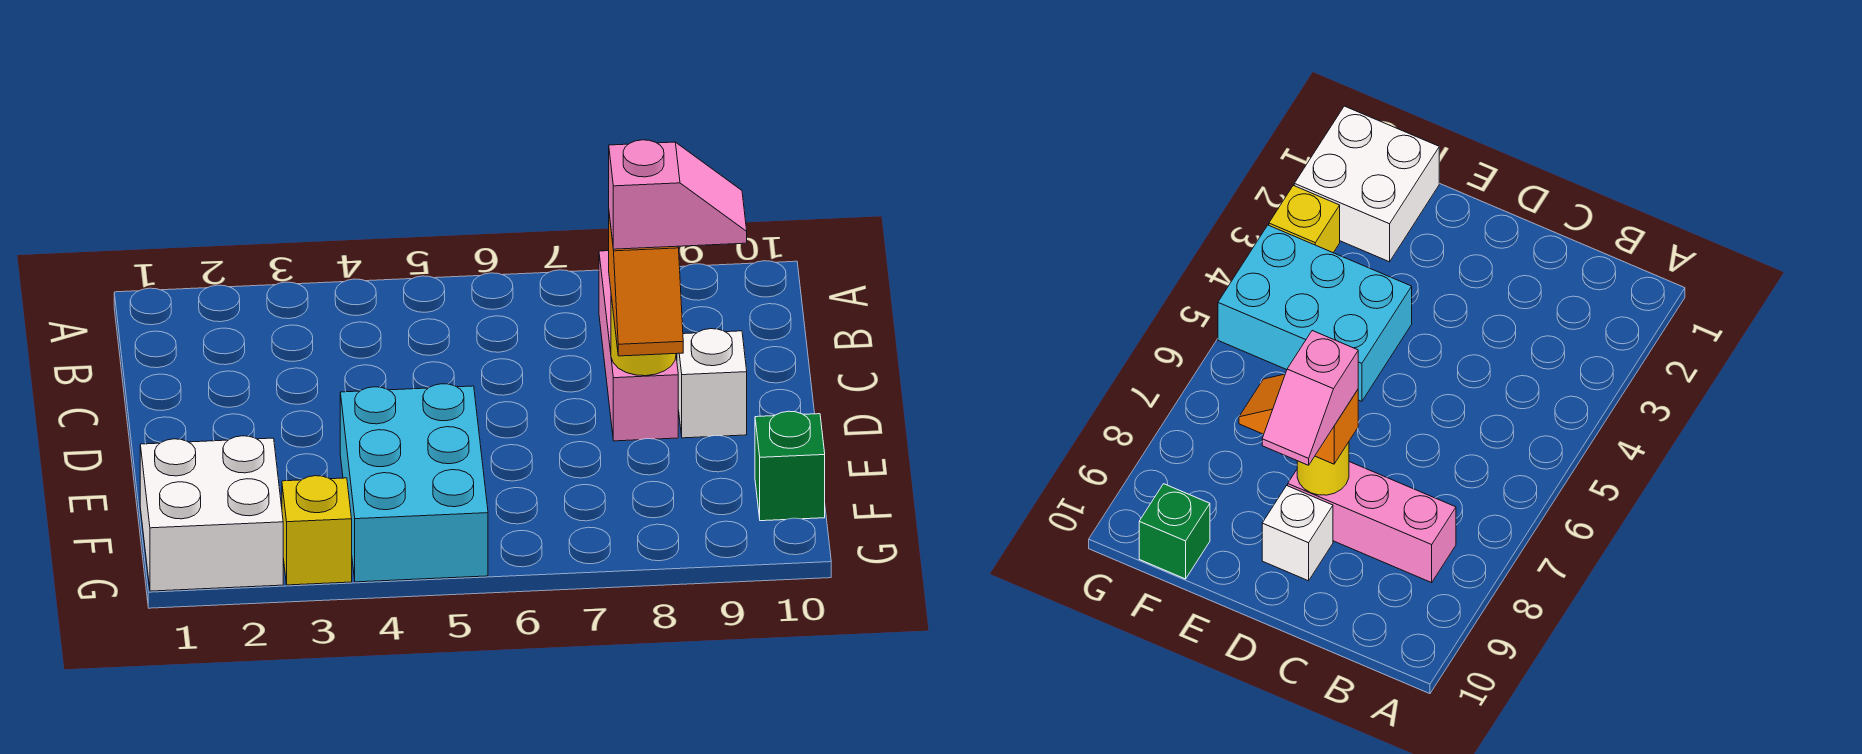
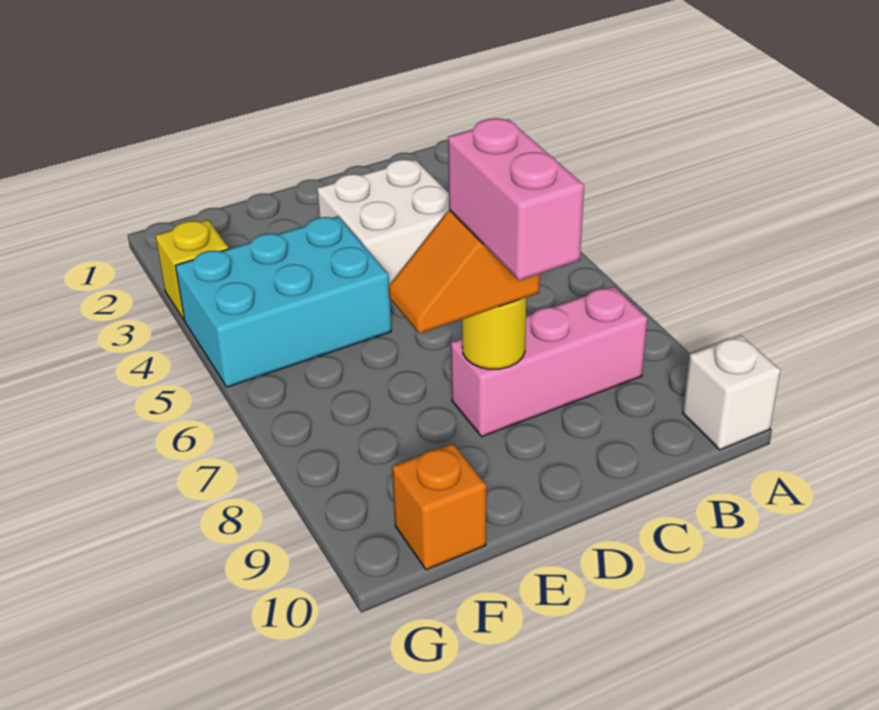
pink 1x2 slope [609,140,747,249] -> pink 1x2 brick [448,118,584,281]
white 1x1 brick [677,329,747,438] -> white 1x1 brick moved to [683,335,781,450]
white 2x2 brick [140,436,283,591] -> white 2x2 brick moved to [317,159,449,285]
green 1x1 brick [755,411,825,521] -> orange 1x1 brick [392,443,486,570]

